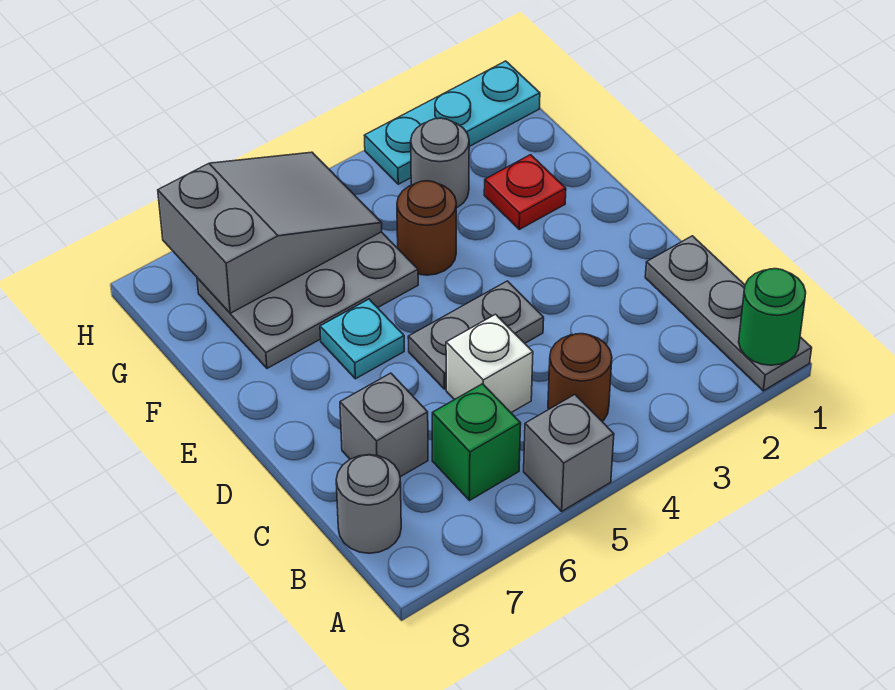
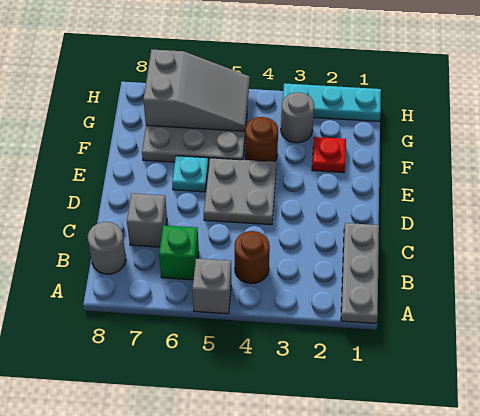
green 1x1 round brick [739,269,806,365] -> none
white 1x1 brick [446,314,533,413] -> none
grey 1x2 plate [408,281,544,389] -> grey 2x2 plate [204,158,276,225]

